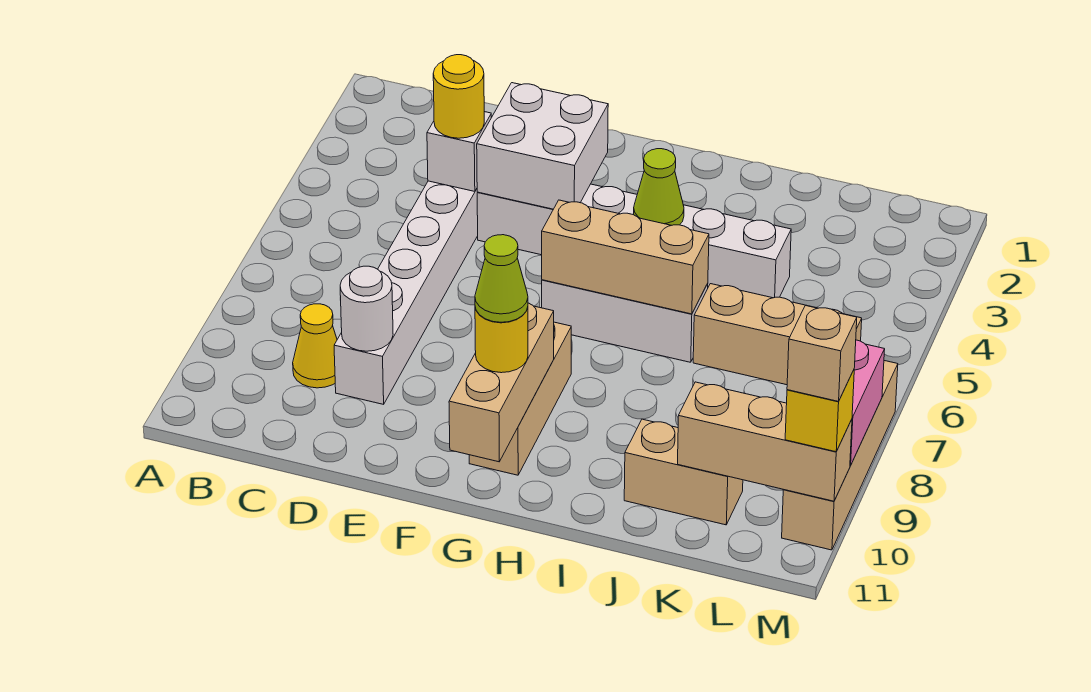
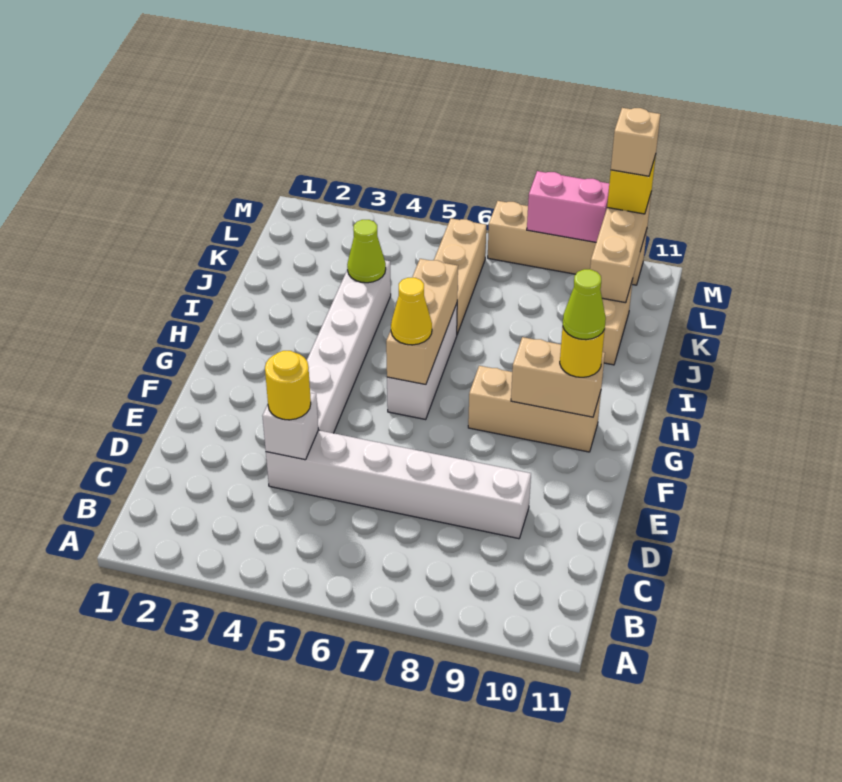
yellow 1x1 cone [293,304,337,388] -> yellow 1x1 cone moved to [391,278,432,345]
white 1x1 round brick [340,266,393,351] -> none
white 2x2 brick [477,83,608,209] -> none
tan 1x3 brick [449,303,554,462] -> tan 1x2 brick [511,337,605,417]
lime 1x1 cone [634,149,684,225] -> lime 1x1 cone moved to [347,220,386,283]

